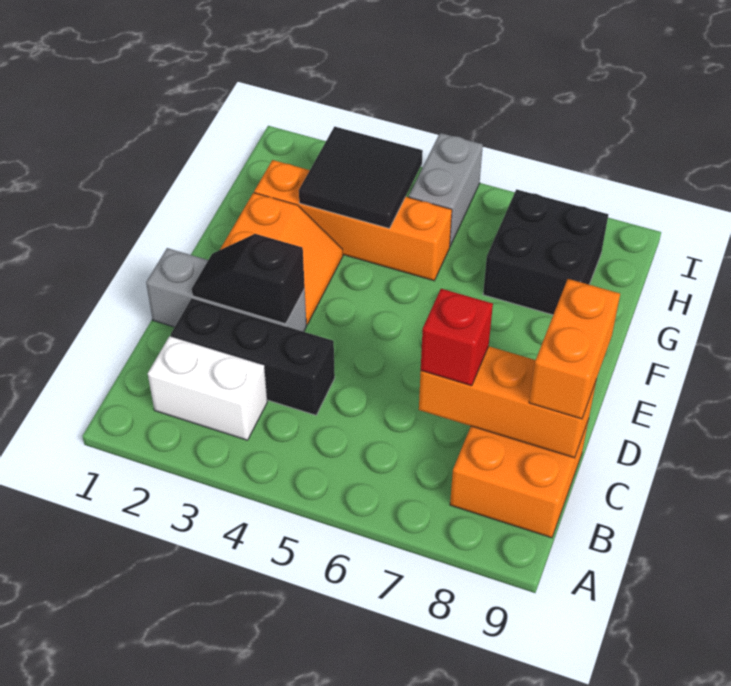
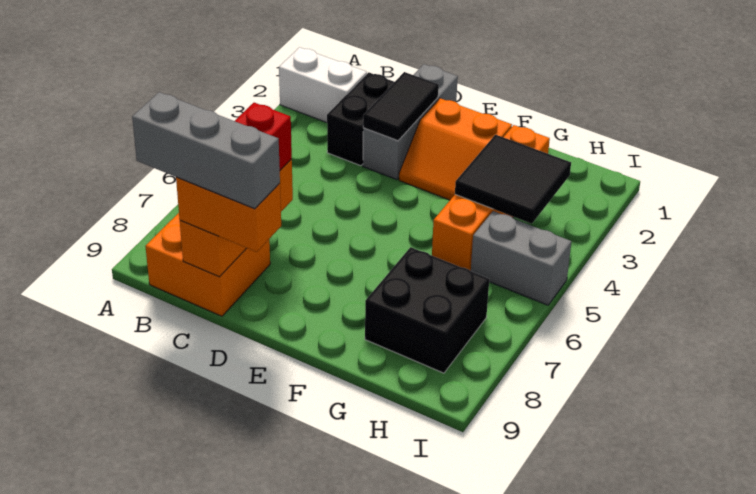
white 1x2 brick [148,336,267,440] -> white 1x2 brick turned to [279,47,367,122]
none -> grey 1x3 brick [132,92,280,209]
black 1x3 brick [171,298,335,415] -> black 1x2 brick [327,72,394,166]
black 1x2 slope [192,234,305,324] -> black 1x2 tile [363,72,439,141]

